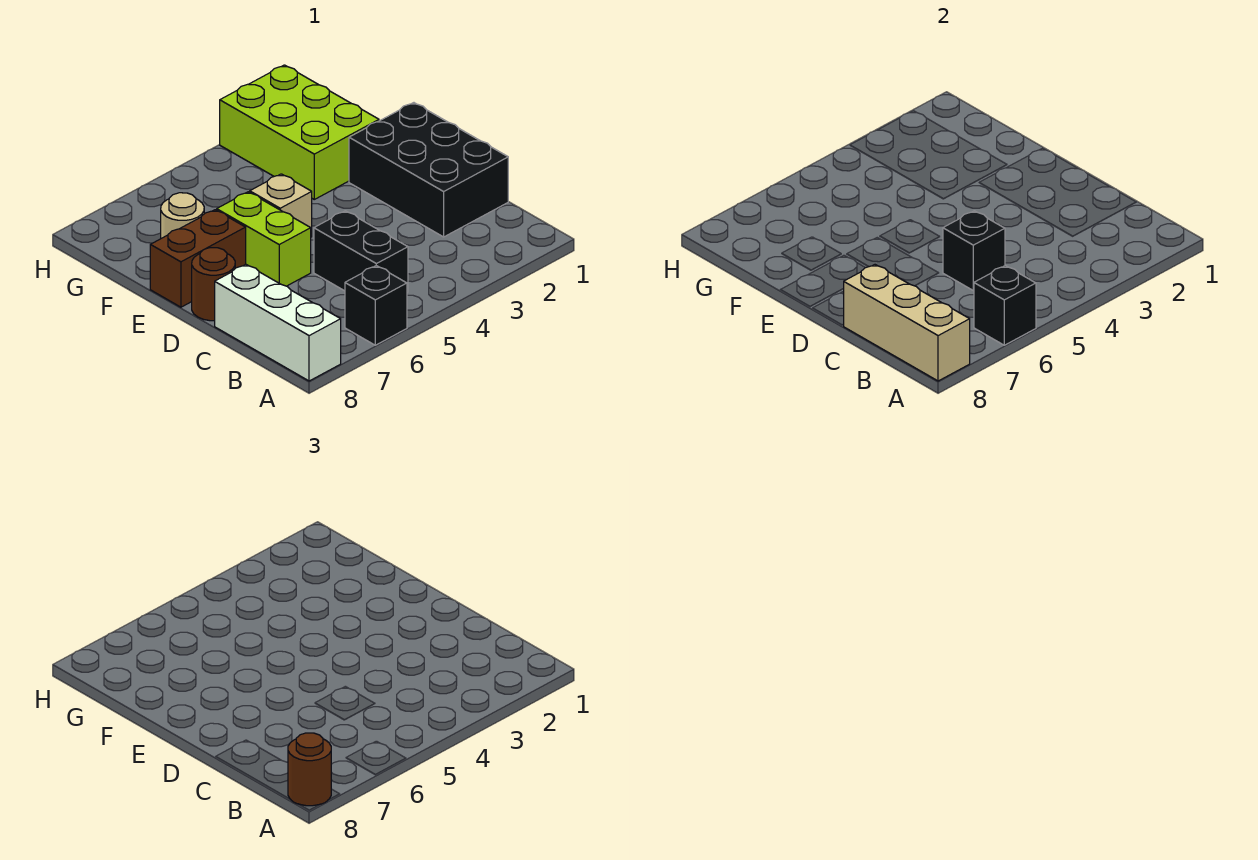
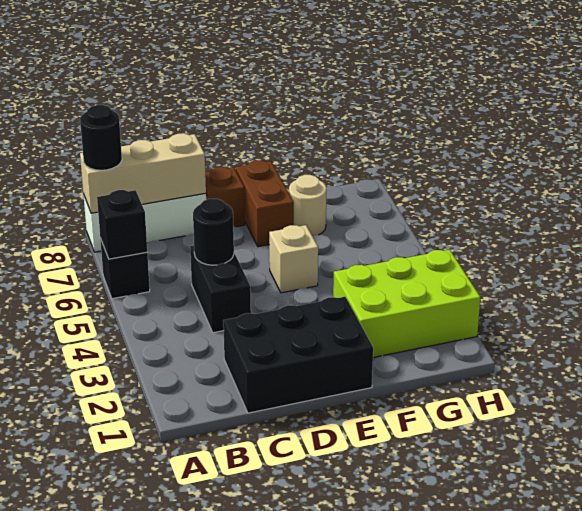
brown 1x1 round brick [288,733,331,806] -> black 1x1 round brick [80,105,122,170]
black 1x2 brick [314,211,408,292] -> black 1x2 brick turned to [190,246,251,333]
black 1x1 brick [943,211,1005,290] -> black 1x1 round brick [193,199,234,265]
lime 1x2 brick [217,192,311,286] -> none
brown 1x1 round brick [192,248,235,321] -> brown 1x1 brick [205,167,245,227]

